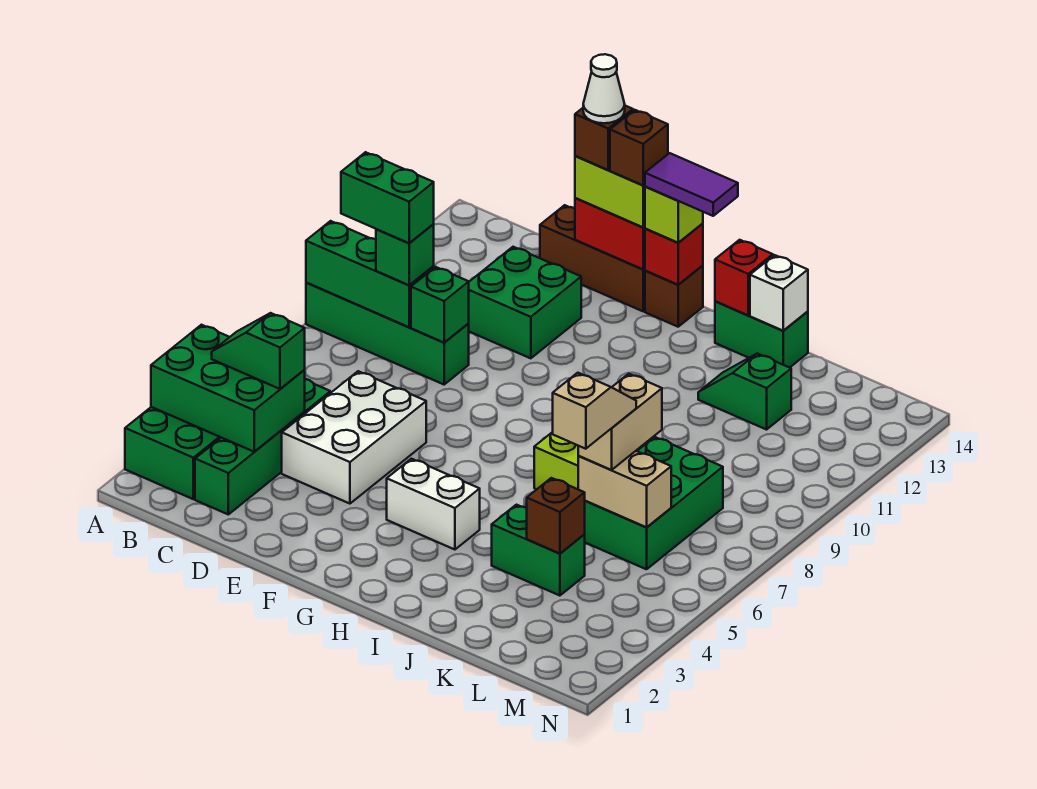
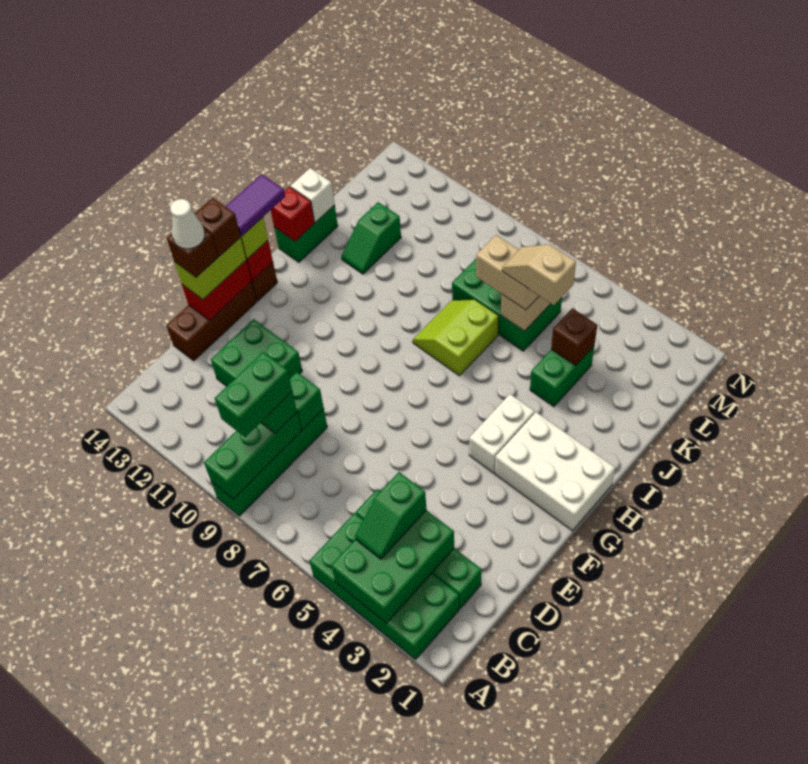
white 2x3 brick [282,371,426,504] -> white 2x3 brick moved to [495,412,615,531]

